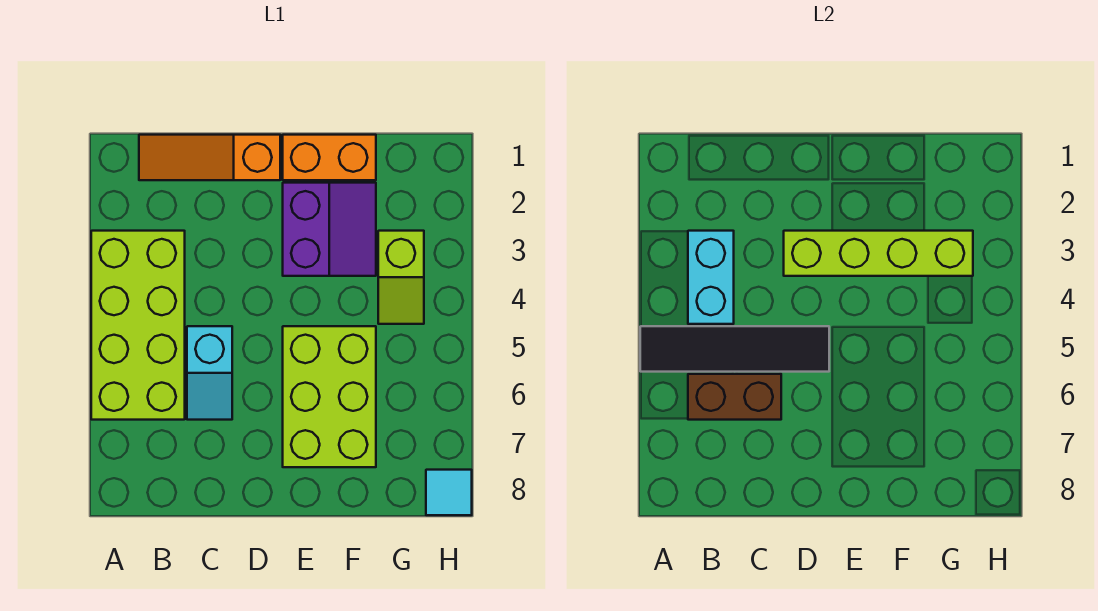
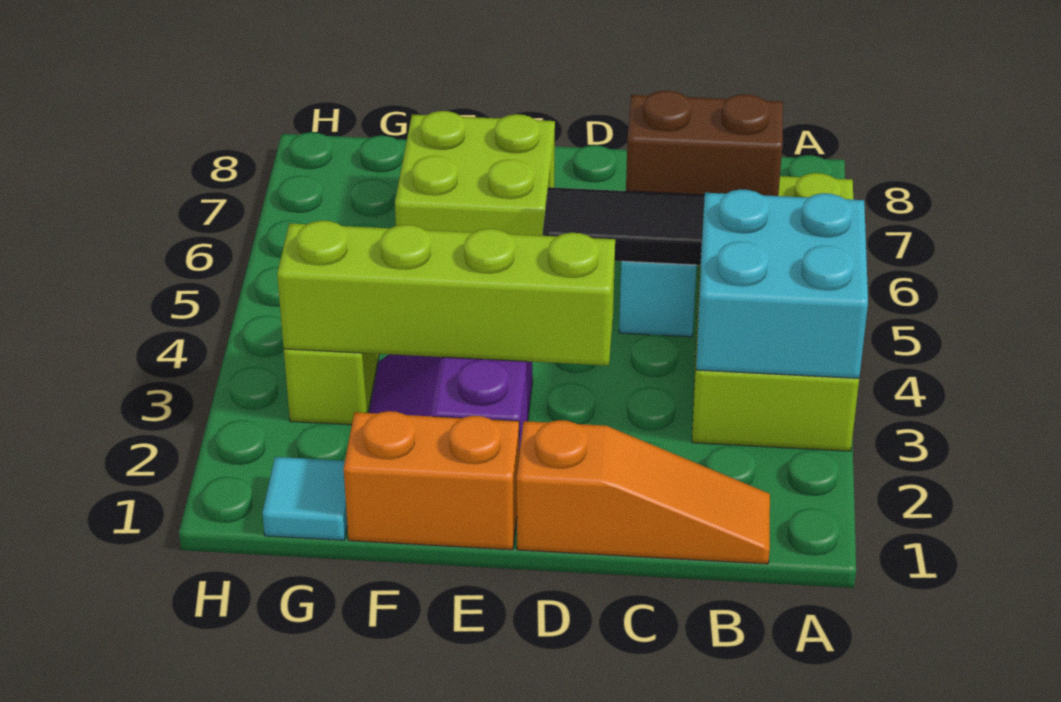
cyan 1x2 brick [688,231,734,324] -> cyan 2x2 brick [696,189,868,378]
lime 2x3 brick [283,326,376,467] -> lime 2x2 brick [395,111,555,236]
cyan 1x1 tile [426,470,472,515] -> cyan 1x1 tile moved to [262,457,347,540]

